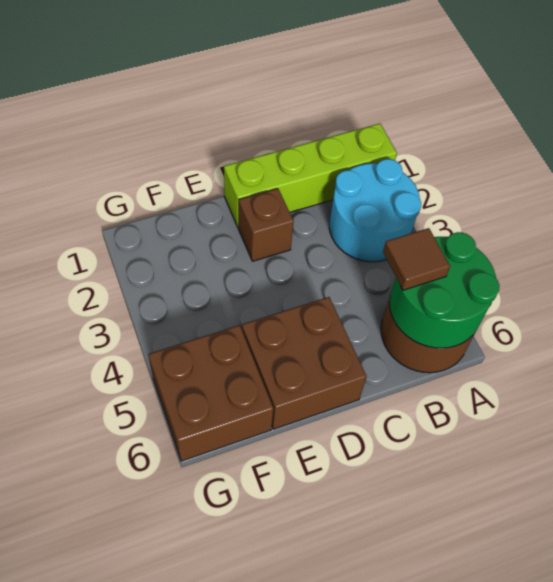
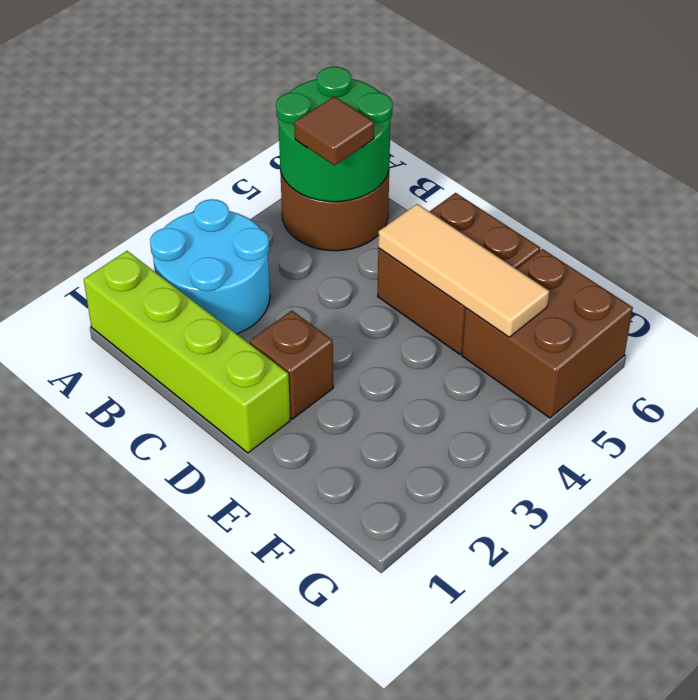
none -> tan 1x3 tile [378,204,549,337]

